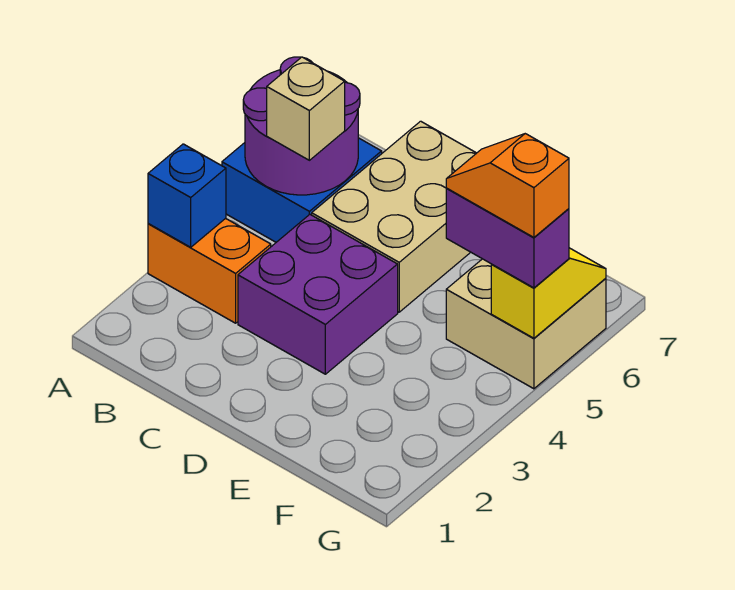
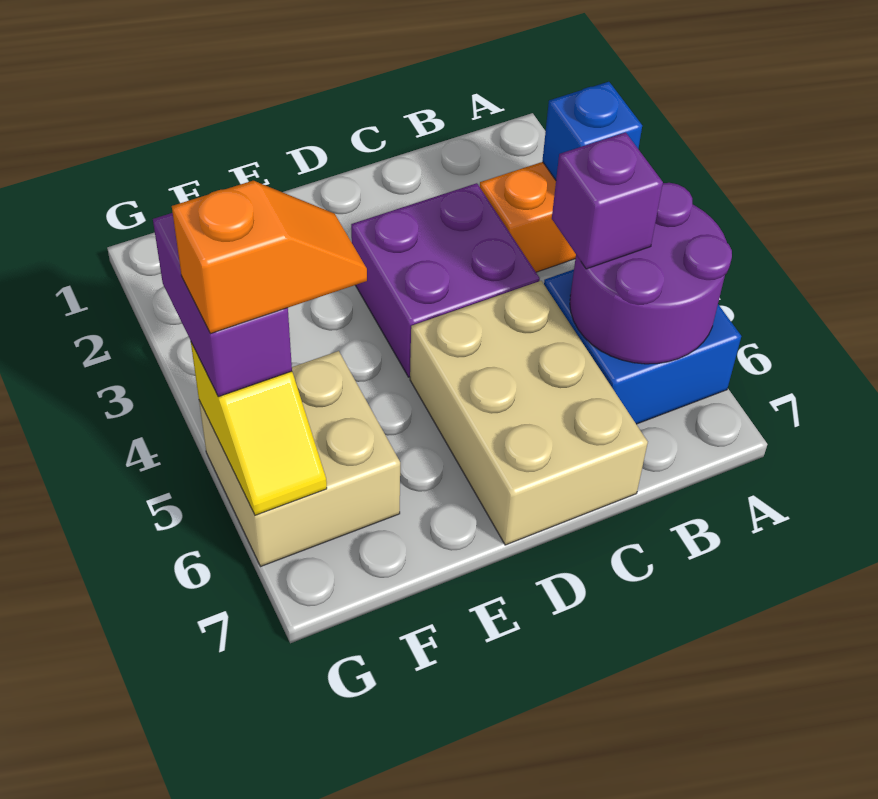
tan 1x1 brick [267,57,345,160] -> purple 1x1 brick [552,132,663,269]
purple 1x2 brick [446,188,569,288] -> purple 1x2 brick turned to [153,213,292,397]

